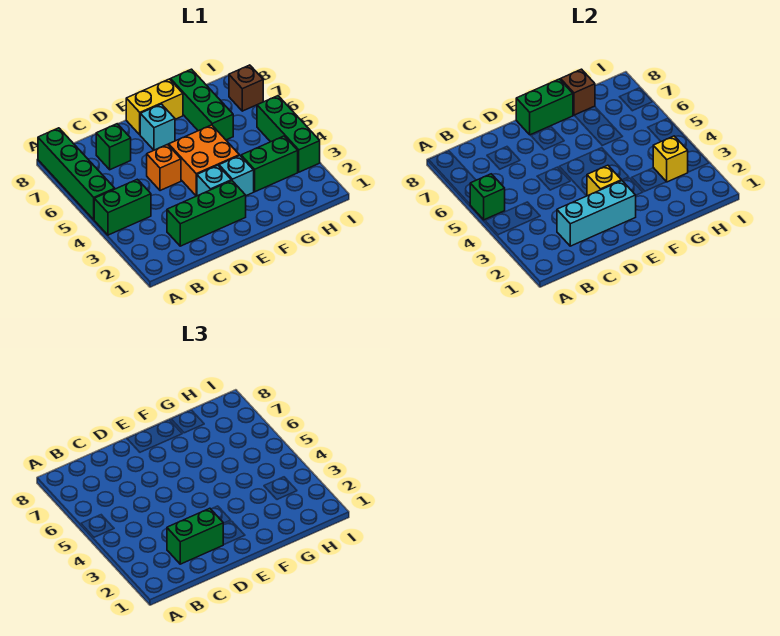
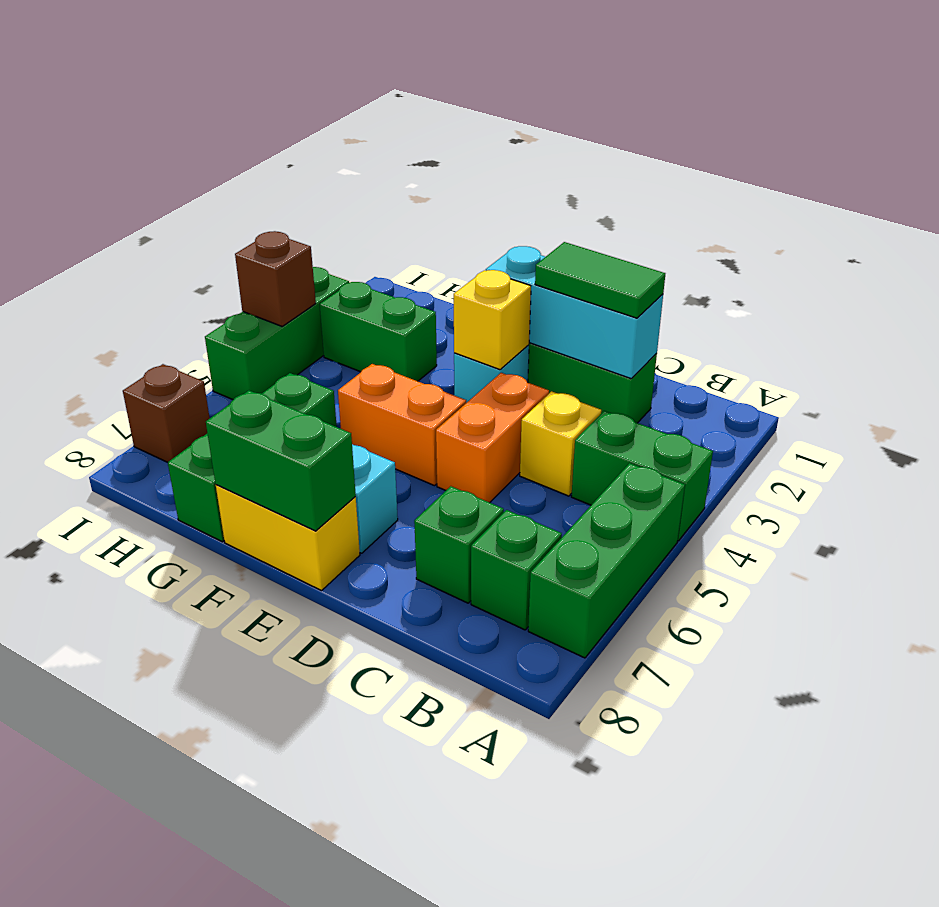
green 1x4 brick [38,128,115,220] -> green 1x3 brick [528,463,685,658]
green 1x1 brick [470,174,505,220] -> green 1x1 brick moved to [471,510,562,630]
green 1x2 brick [167,508,223,564] -> green 1x2 tile [535,242,665,318]
orange 1x1 brick [147,144,181,191] -> orange 1x2 brick [436,373,549,503]
orange 2x2 brick [169,125,239,196] -> orange 1x2 brick [338,364,466,486]
cyan 1x1 brick [219,156,254,196] -> none
brown 1x1 brick [561,69,595,115] -> brown 1x1 brick moved to [235,231,316,326]
yellow 1x1 brick [653,136,688,182] -> yellow 1x1 brick moved to [520,391,601,496]

